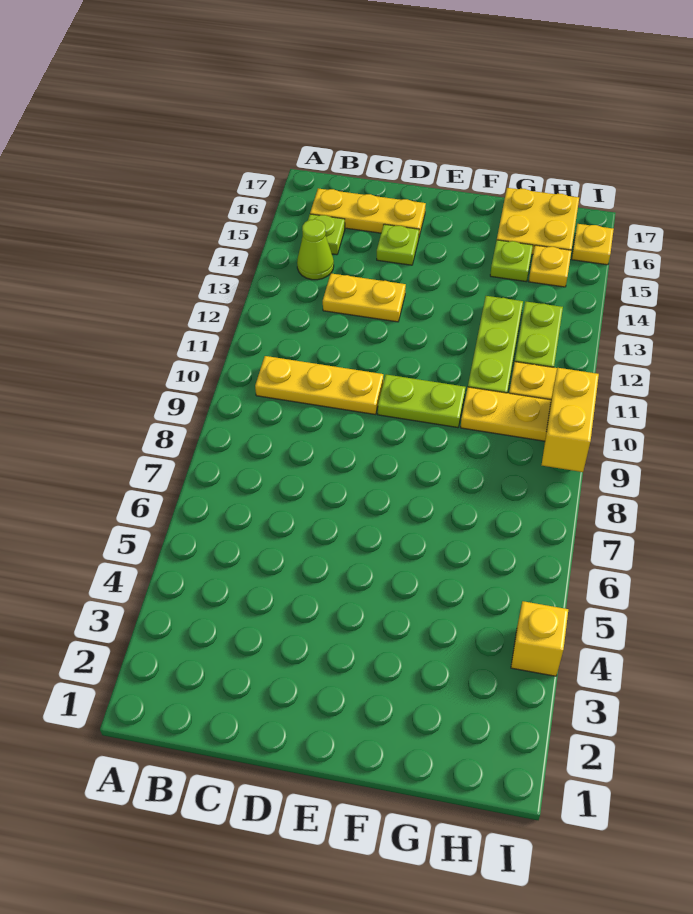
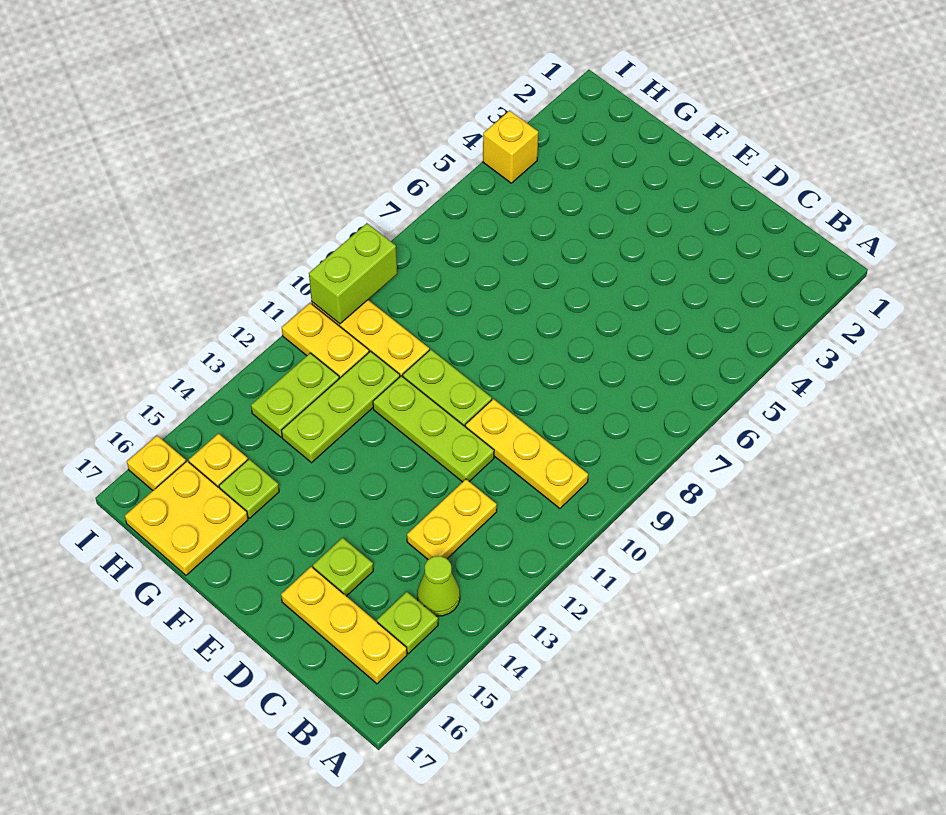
yellow 1x2 plate [323,273,406,322] -> yellow 1x2 plate turned to [407,479,497,559]
none -> lime 1x3 plate [373,376,494,482]
yellow 1x2 brick [542,368,599,472] -> lime 1x2 brick [309,223,397,324]

